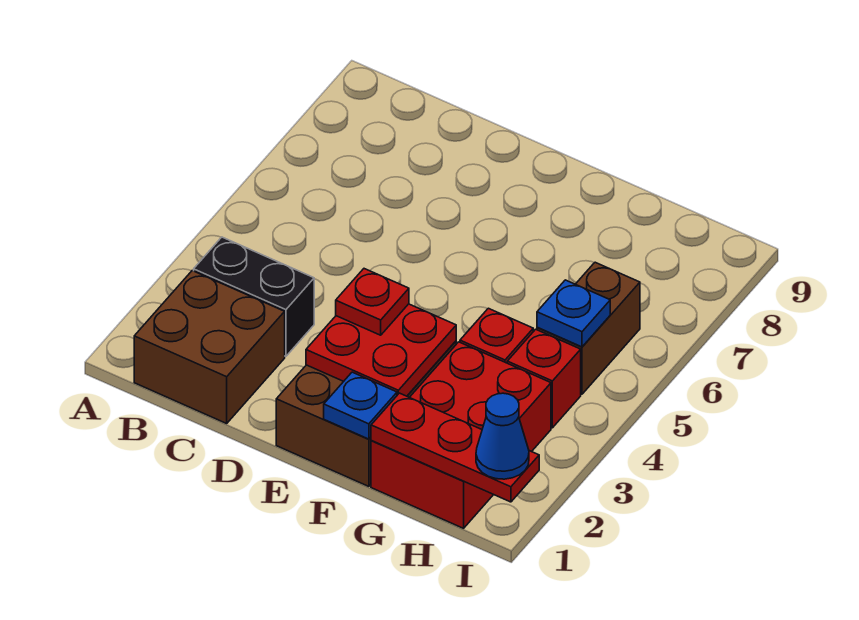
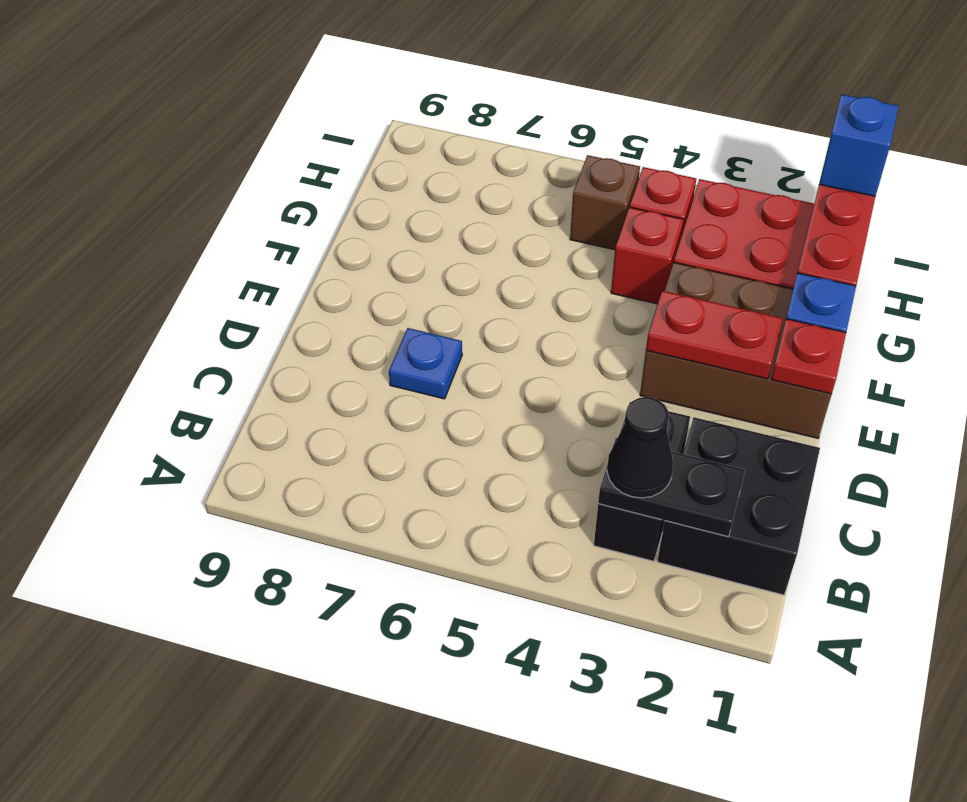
brown 2x2 brick [134,271,285,423] -> black 2x2 brick [657,417,820,595]
none -> black 1x2 plate [598,438,745,537]
none -> black 1x1 cone [607,397,673,498]
red 2x2 plate [306,304,456,396] -> red 1x2 plate [646,291,783,379]
red 1x1 plate [336,269,409,335] -> red 1x1 plate moved to [771,319,846,394]
brown 1x2 brick [537,262,640,394] -> brown 1x1 brick [570,155,640,250]
blue 1x1 plate [537,280,610,347] -> blue 1x1 plate moved to [389,328,462,399]
blue 1x1 cone [476,393,529,479] -> blue 1x1 brick [819,94,899,196]

